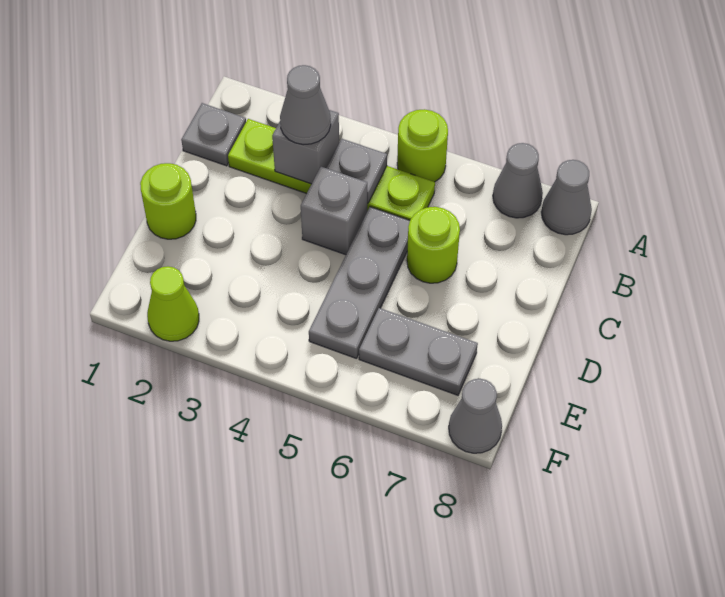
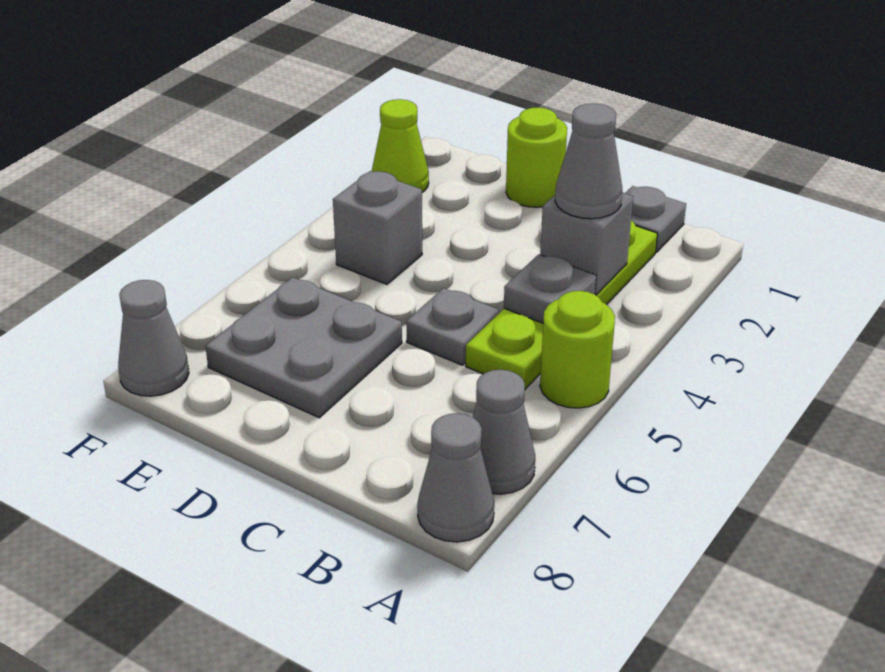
grey 1x1 brick [301,167,368,255] -> grey 1x1 brick moved to [333,171,422,284]
grey 1x3 plate [309,207,410,359] -> grey 1x1 plate [406,288,499,365]
lime 1x1 round brick [407,207,460,283] -> none
grey 1x2 plate [359,308,478,395] -> grey 2x2 plate [205,277,402,418]

